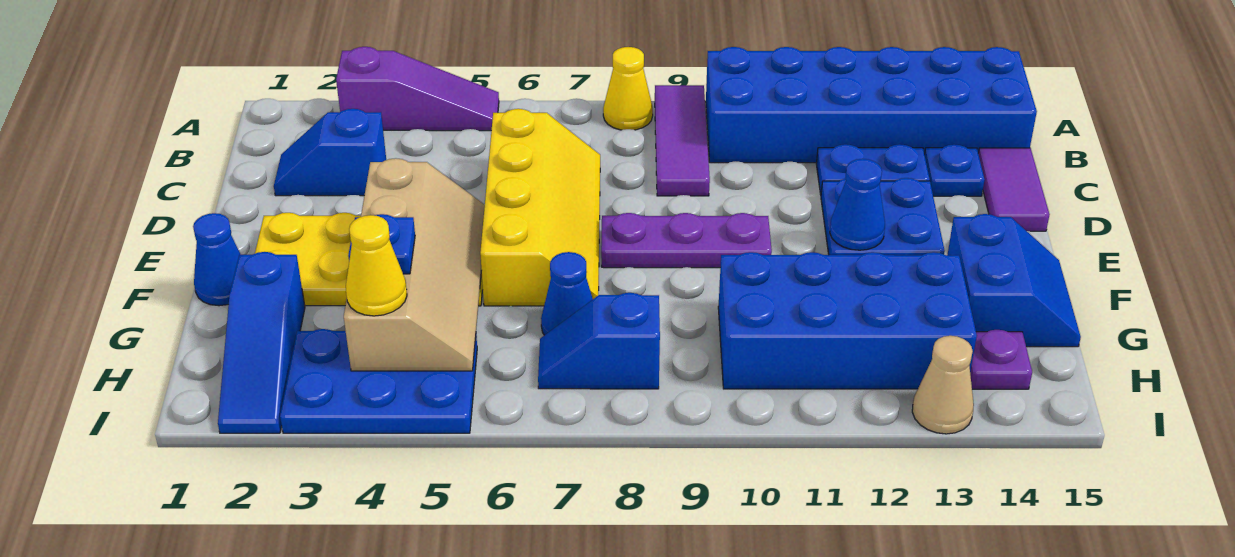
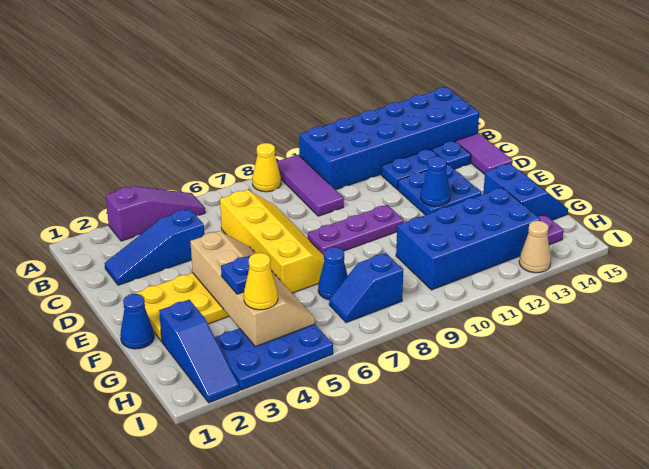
blue 1x2 slope [274,109,386,196] -> blue 1x3 slope [105,209,204,285]

